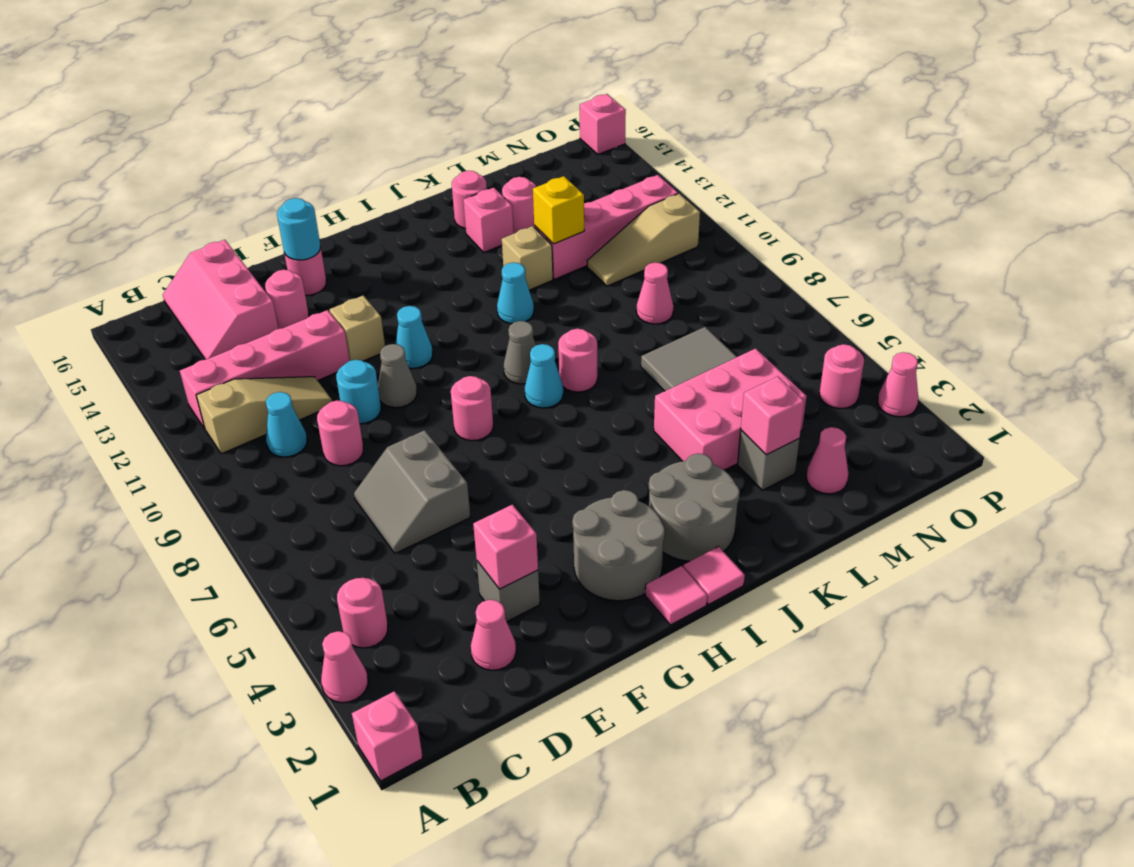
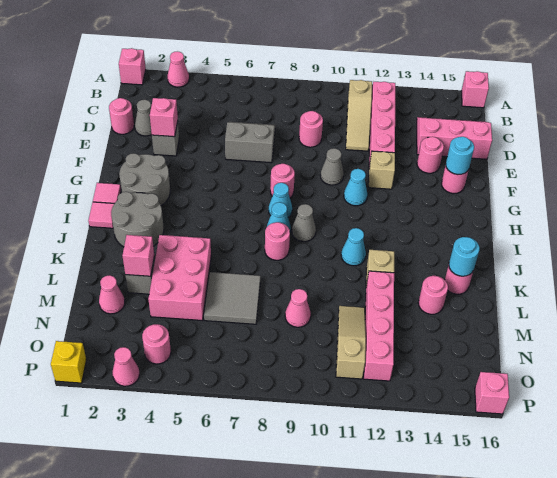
pink 1x1 round brick [337,578,388,648] -> pink 1x1 round brick moved to [109,98,134,134]
cyan 1x1 cone [266,392,307,457] -> cyan 1x1 cone moved to [269,183,292,217]
pink 1x1 cone [471,600,516,670] -> grey 1x1 cone [135,100,152,136]
cyan 1x1 round brick [336,360,381,424] -> cyan 1x1 round brick moved to [449,237,480,276]
pink 1x1 brick [463,188,514,252] -> pink 1x1 brick moved to [461,71,489,108]
yellow 1x1 brick [533,176,584,244] -> yellow 1x1 brick moved to [51,341,86,383]

